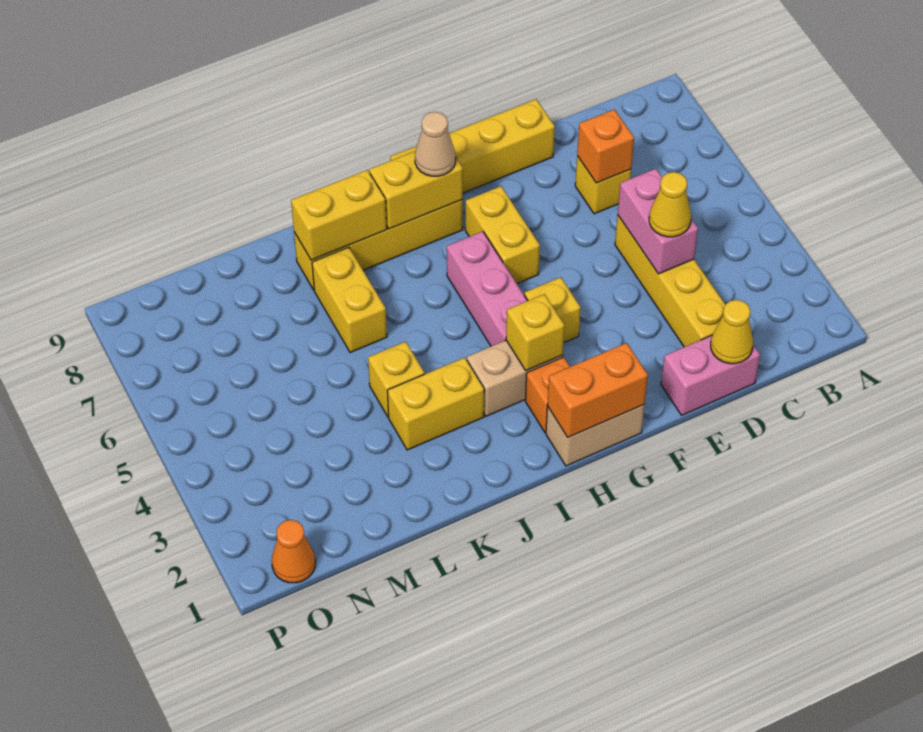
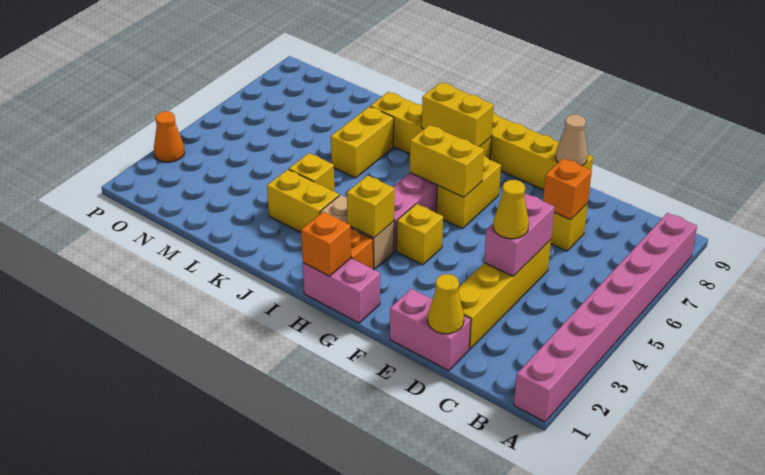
none -> pink 1x8 brick [514,213,697,422]
tan 1x2 brick [546,405,644,466] -> pink 1x2 brick [303,258,380,323]
orange 1x2 brick [547,343,648,437] -> orange 1x1 brick [301,212,351,276]
tan 1x1 cone [415,112,456,176] -> tan 1x1 cone moved to [556,114,588,166]
yellow 1x2 brick [291,170,387,260] -> yellow 1x2 brick moved to [410,125,484,197]
orange 1x1 cone [272,520,315,583] -> orange 1x1 cone moved to [154,111,185,162]

